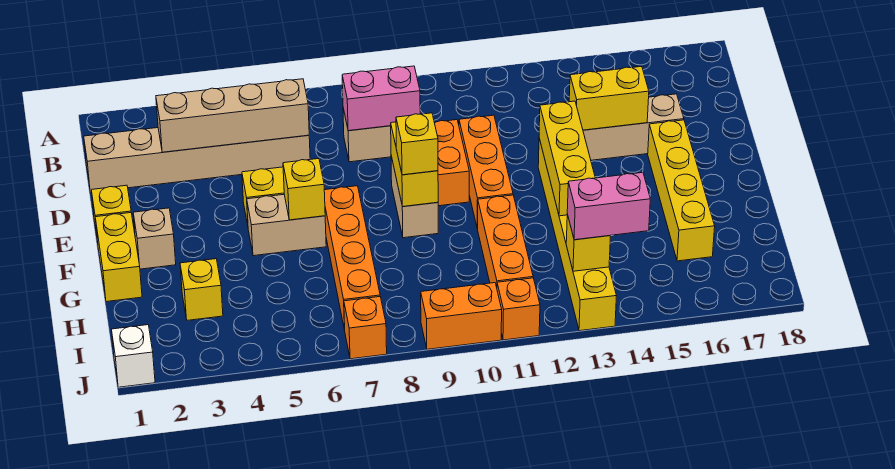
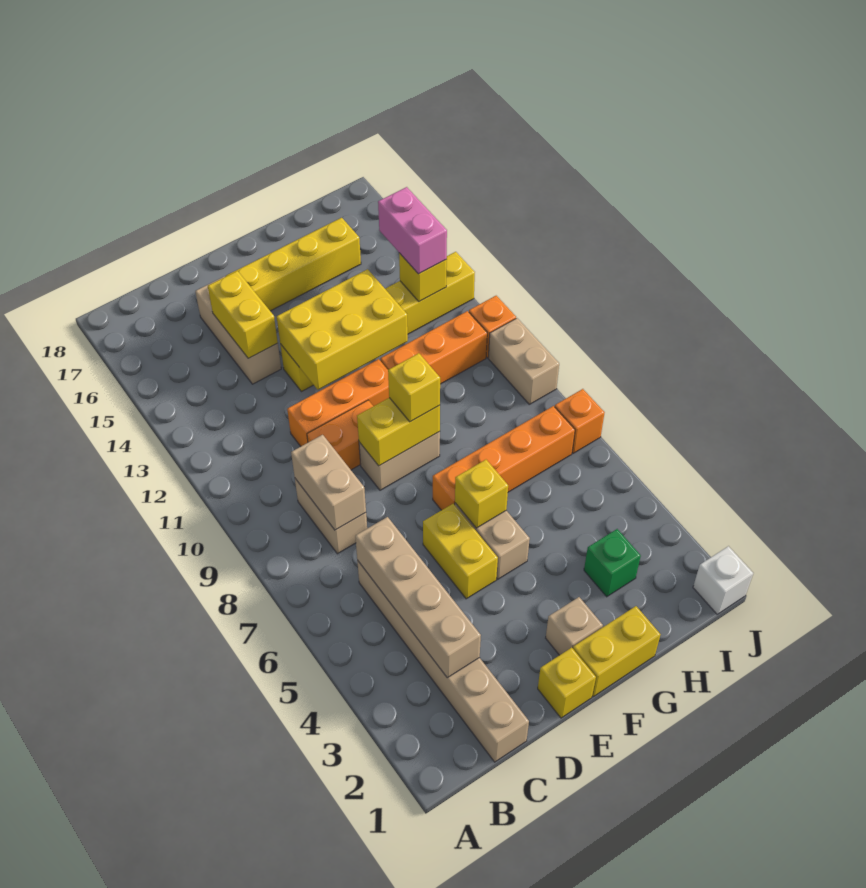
pink 1x2 brick [342,66,420,131] -> tan 1x2 brick [291,435,366,530]
yellow 1x3 brick [539,101,595,216] -> yellow 2x3 brick [277,269,408,390]
yellow 1x1 brick [180,259,223,320] -> green 1x1 brick [584,529,641,597]
orange 1x2 brick [421,283,502,349] -> tan 1x2 brick [488,318,559,404]

